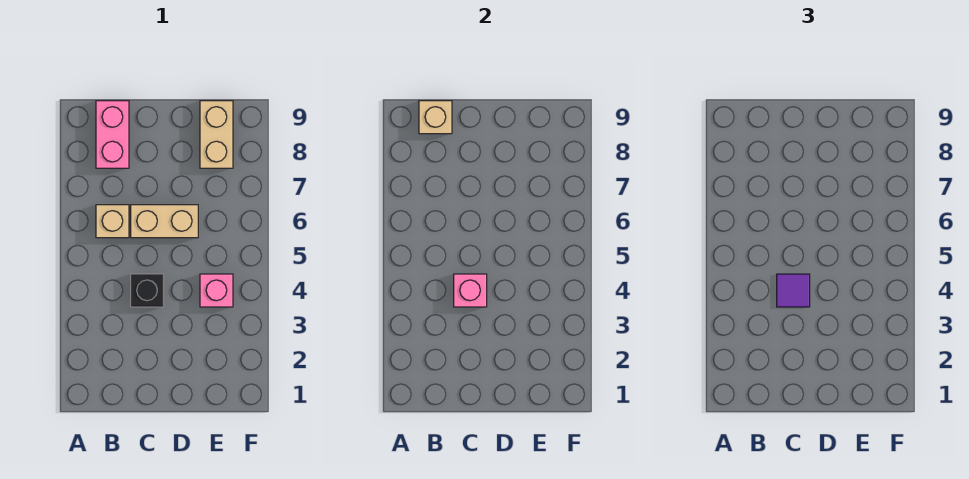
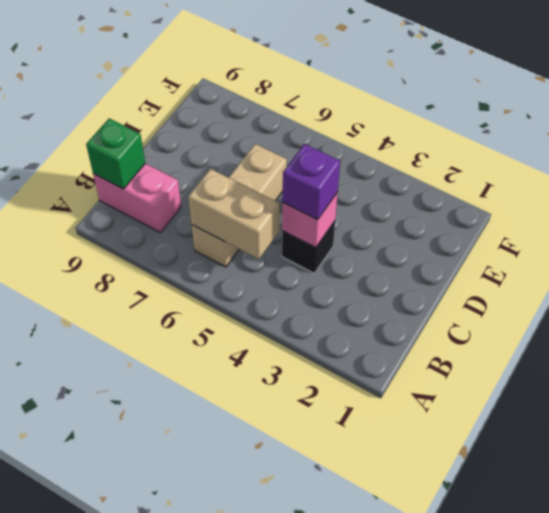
tan 1x1 brick [419,101,452,134] -> green 1x1 brick [86,118,145,189]
purple 1x1 tile [777,274,810,307] -> purple 1x1 brick [283,144,340,220]
pink 1x1 brick [200,274,233,307] -> none
tan 1x2 brick [200,101,233,168] -> tan 1x2 brick moved to [188,169,280,259]

